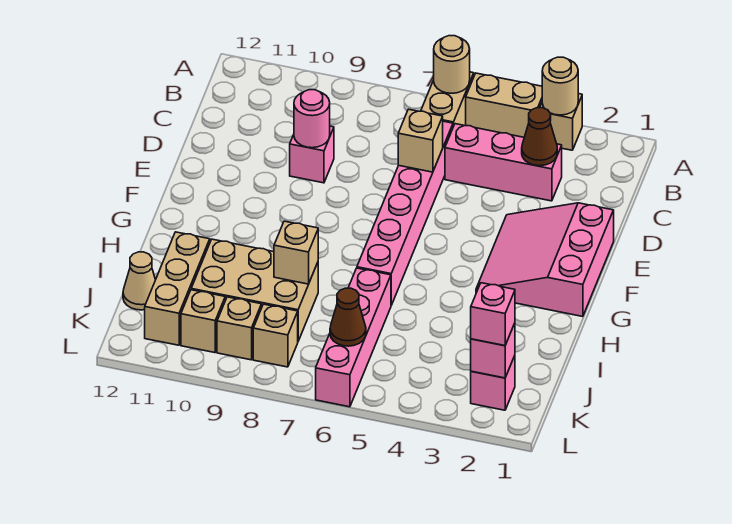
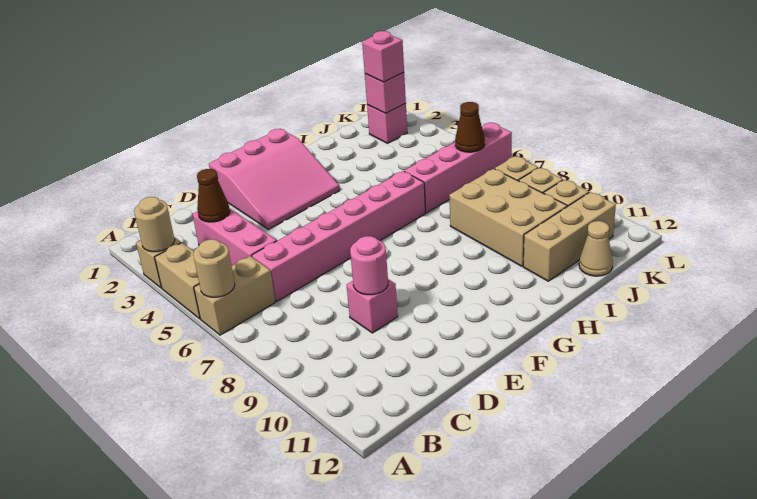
tan 1x1 brick [398,109,443,172] -> none
tan 1x1 brick [274,221,318,284] -> none

